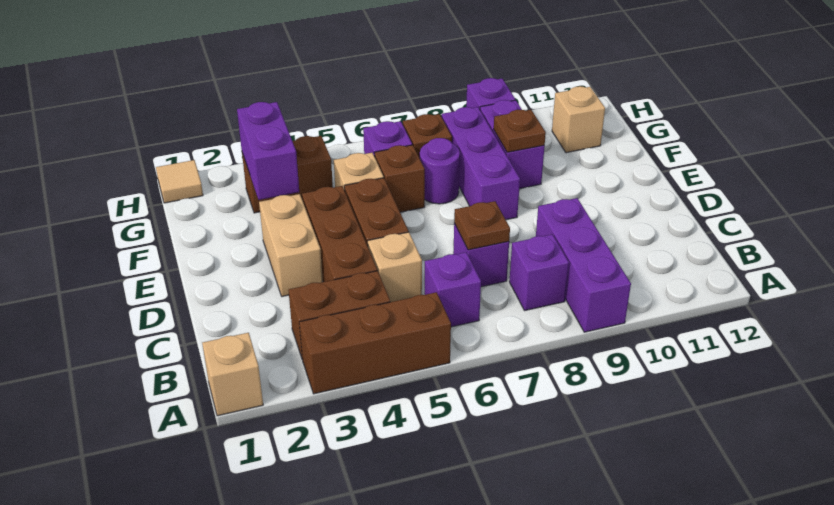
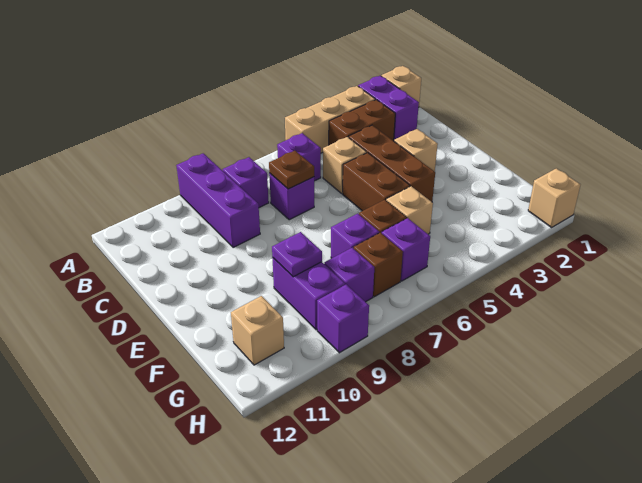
brown 1x3 brick [299,292,451,394] -> tan 1x3 brick [285,86,375,153]
tan 1x2 brick [259,194,323,297] -> tan 1x1 brick [394,129,438,171]
purple 1x3 brick [442,107,520,220] -> purple 1x1 brick [324,248,374,302]
purple 1x2 brick [237,102,299,200] -> purple 1x2 brick moved to [358,76,419,140]
purple 1x1 round brick [420,138,460,204] -> purple 1x1 brick [331,214,379,258]
brown 1x1 plate [494,110,546,152] -> purple 1x1 plate [272,232,322,277]
brown 1x2 brick [242,136,333,213] -> none
tan 1x1 tile [156,160,203,203] -> tan 1x1 brick [528,168,580,227]

